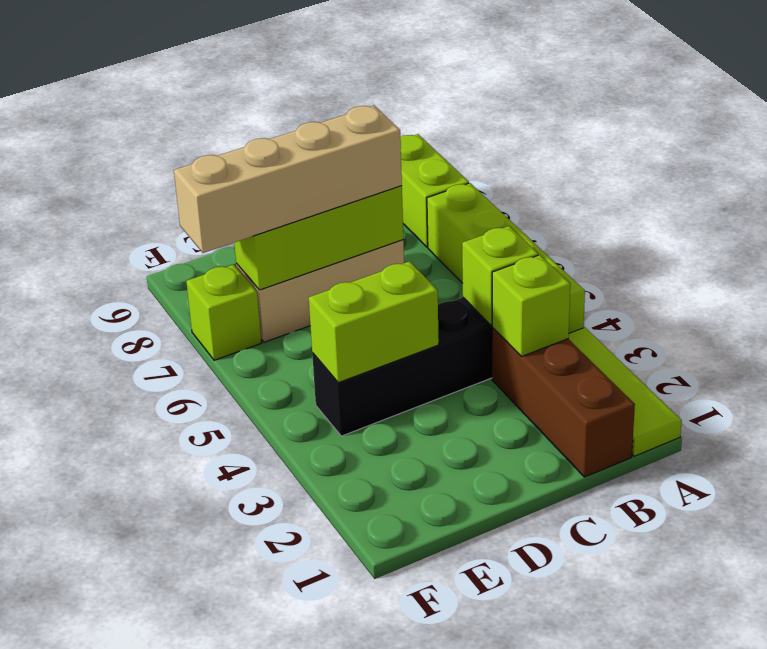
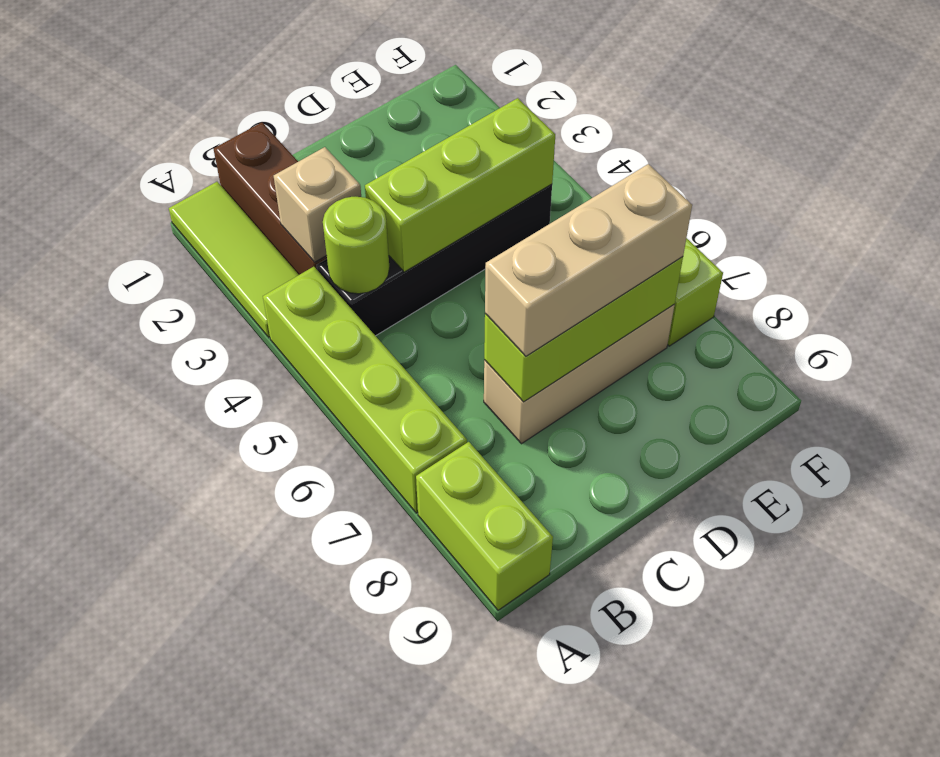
lime 1x1 brick [492,255,570,357] -> tan 1x1 brick [274,147,361,262]
lime 1x1 brick [462,226,538,325] -> lime 1x1 round brick [323,197,390,294]
tan 1x4 brick [174,106,402,253] -> tan 1x3 brick [485,164,692,356]
lime 1x2 brick [309,261,439,383] -> lime 1x3 brick [365,98,555,272]

